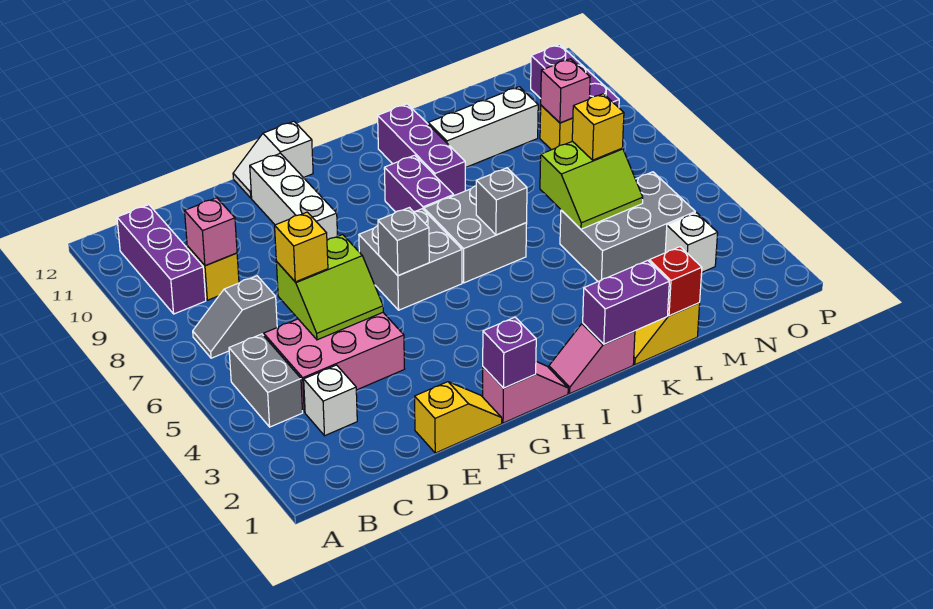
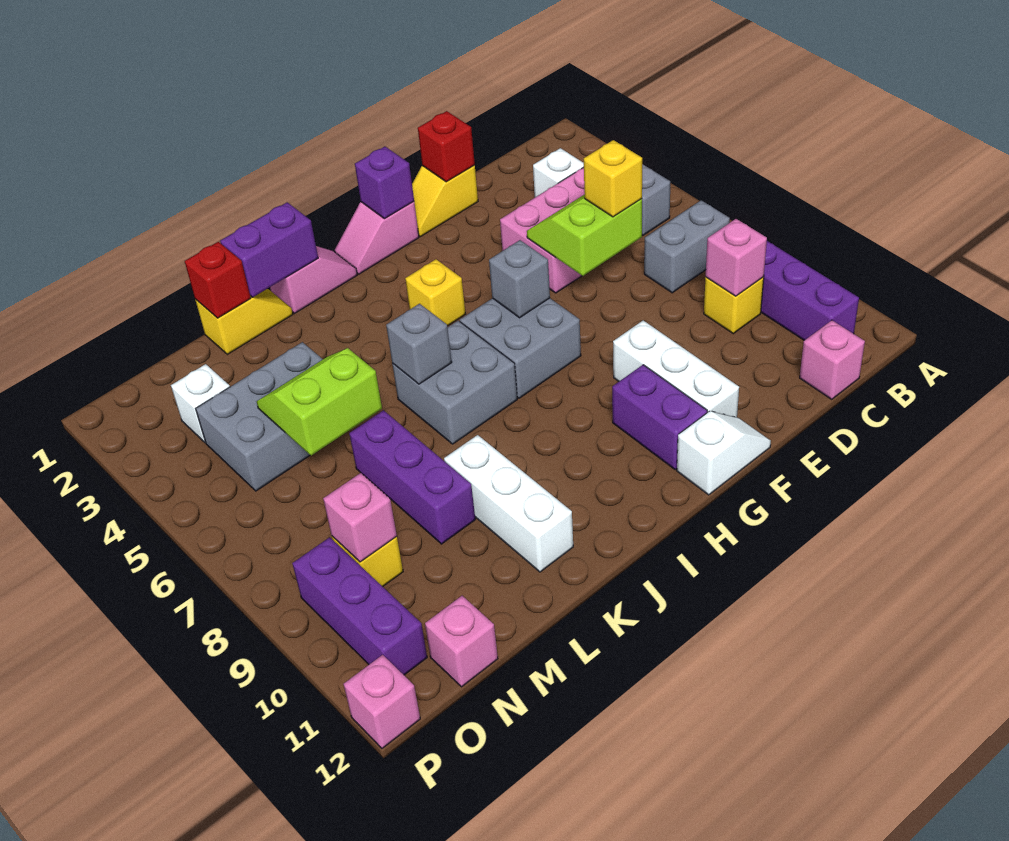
grey 1x2 slope [193,276,277,358] -> grey 1x2 brick [644,200,730,293]
none -> pink 1x1 brick [800,320,865,399]
none -> red 1x1 brick [418,111,475,182]
purple 1x2 brick [384,155,454,212] -> purple 1x2 brick moved to [612,365,707,469]
purple 1x3 brick [378,104,465,195] -> purple 1x3 brick moved to [349,410,475,544]
white 1x3 brick [428,87,538,168] -> white 1x3 brick turned to [444,435,573,572]
yellow 1x1 brick [572,94,624,160] -> yellow 1x1 brick moved to [405,259,465,326]
none -> pink 1x1 brick [425,596,498,687]
none -> pink 1x1 brick [344,655,420,748]

